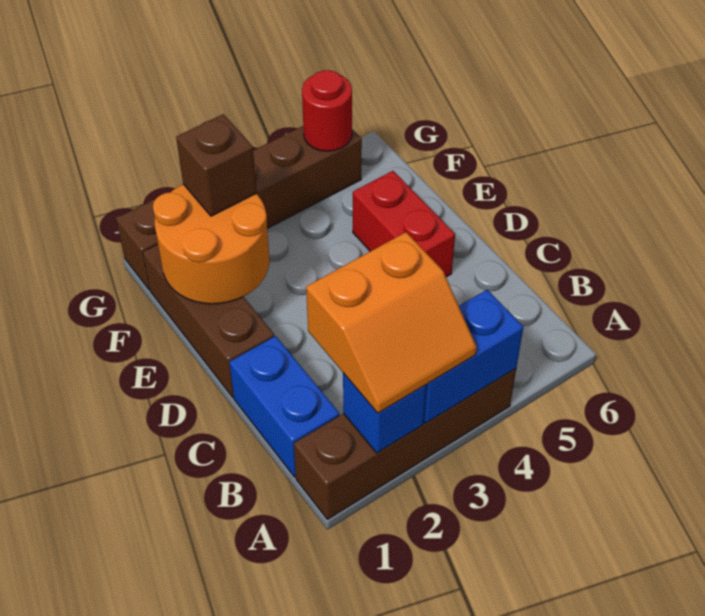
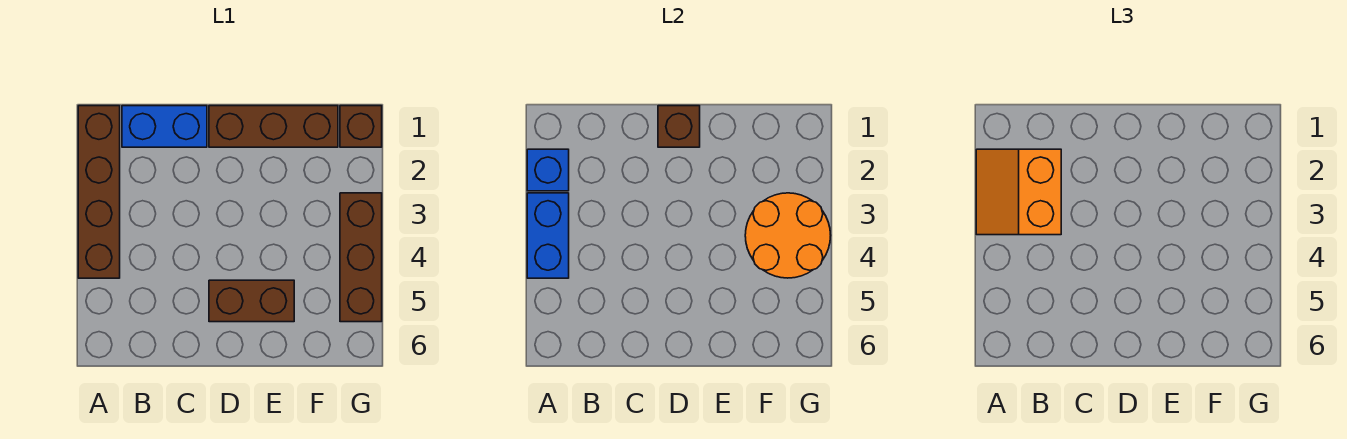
red 1x2 brick [353,171,455,277] -> brown 1x2 brick [209,280,294,322]
orange 2x2 round brick [153,184,270,304] -> orange 2x2 round brick moved to [745,193,831,278]
brown 1x1 brick [176,114,257,216] -> brown 1x1 brick moved to [658,106,700,147]
red 1x1 round brick [302,70,352,151] -> none

